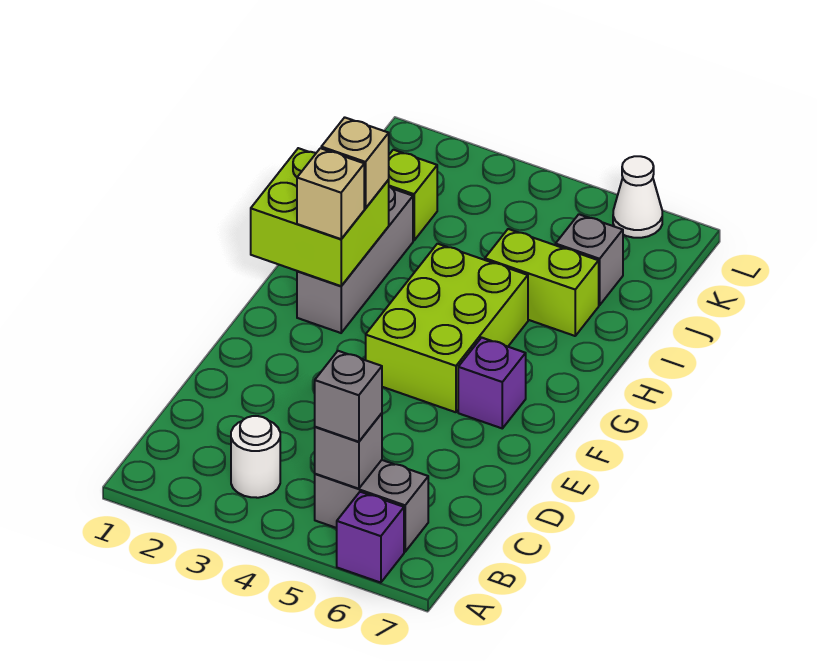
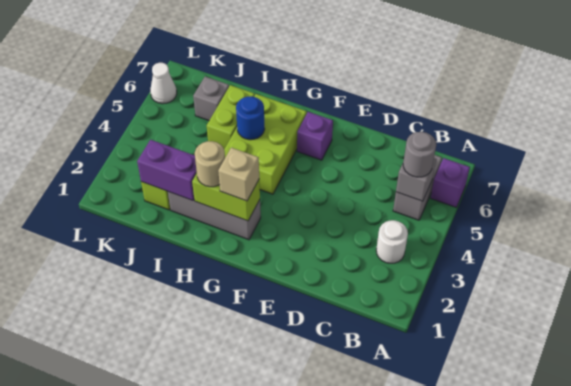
grey 1x1 brick [315,351,382,442] -> grey 1x1 round brick [403,132,436,177]
lime 2x3 brick [366,244,528,412] -> lime 2x3 brick turned to [224,94,307,194]
lime 2x2 brick [251,148,389,286] -> lime 1x2 brick [192,174,260,221]
tan 1x1 brick [321,117,389,208] -> tan 1x1 round brick [195,141,225,187]
none -> blue 1x1 round brick [236,96,265,140]
none -> purple 1x2 brick [137,140,197,201]

